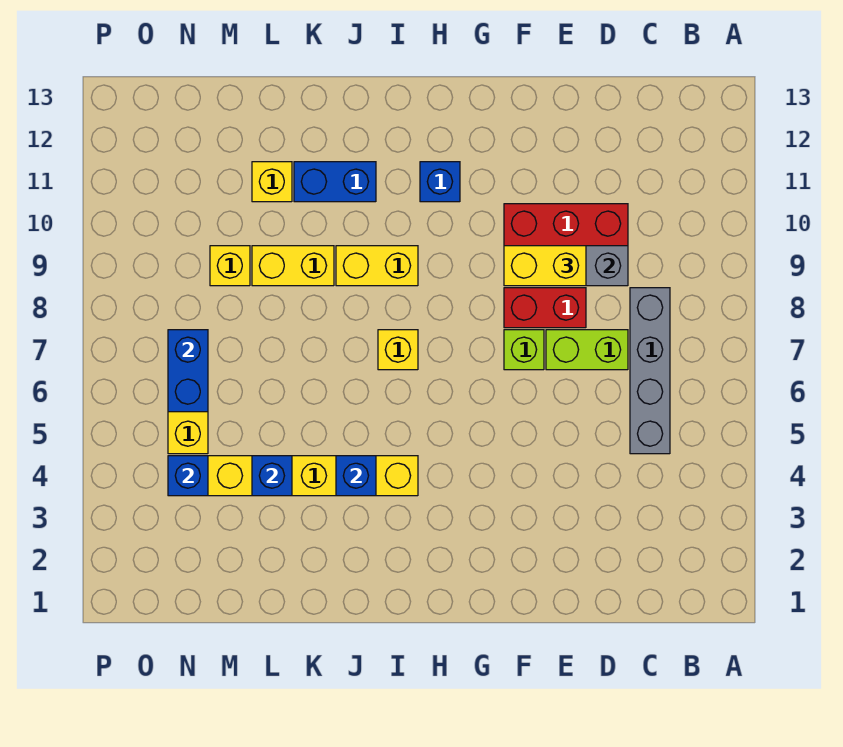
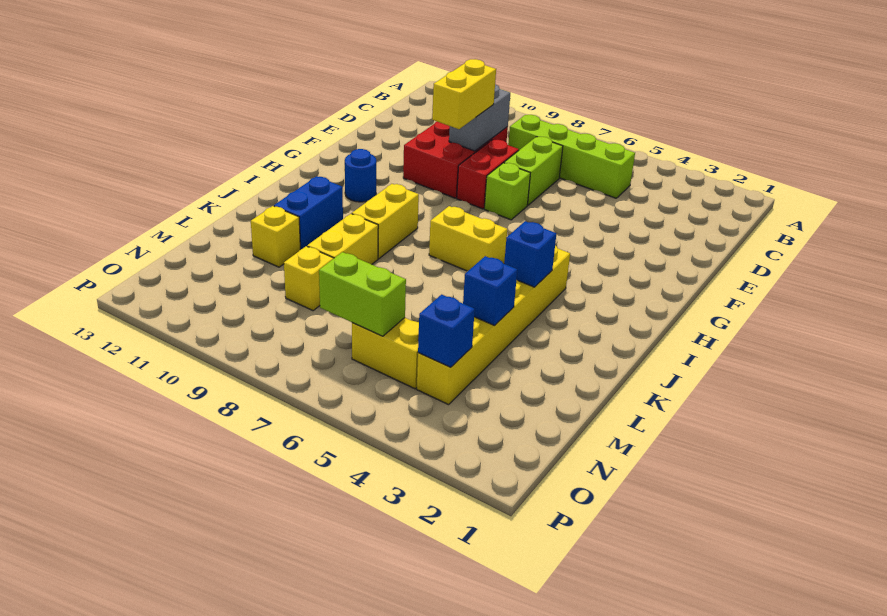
grey 1x4 brick [630,288,670,454] -> lime 1x4 brick [508,115,635,198]
blue 1x1 brick [420,162,460,202] -> blue 1x1 round brick [345,149,376,202]
yellow 1x1 brick [378,330,418,370] -> yellow 1x2 brick [429,206,507,271]
blue 1x2 brick [168,330,208,412] -> lime 1x2 brick [319,252,406,336]

